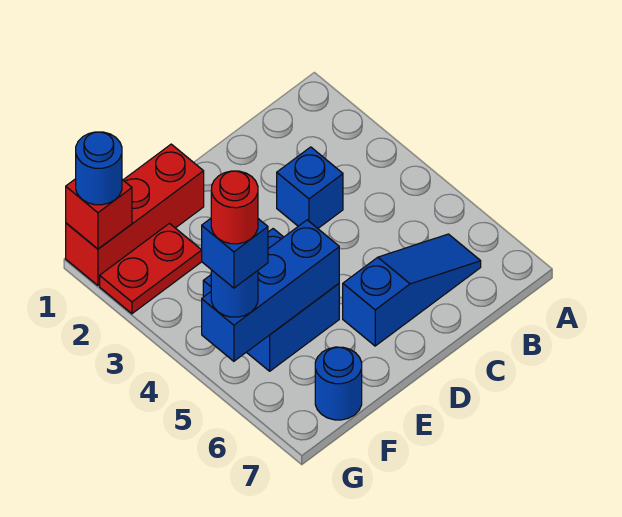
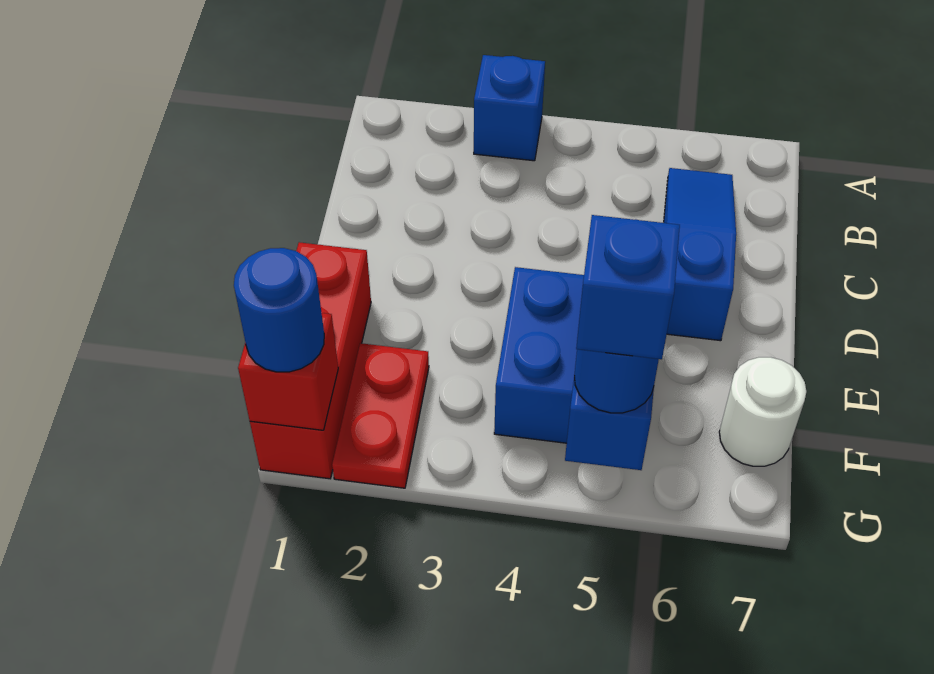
blue 1x1 brick [277,147,343,228] -> blue 1x1 brick moved to [474,55,545,161]
blue 1x1 round brick [315,347,362,420] -> white 1x1 round brick [719,357,806,466]
red 1x1 round brick [211,171,258,244] -> none

